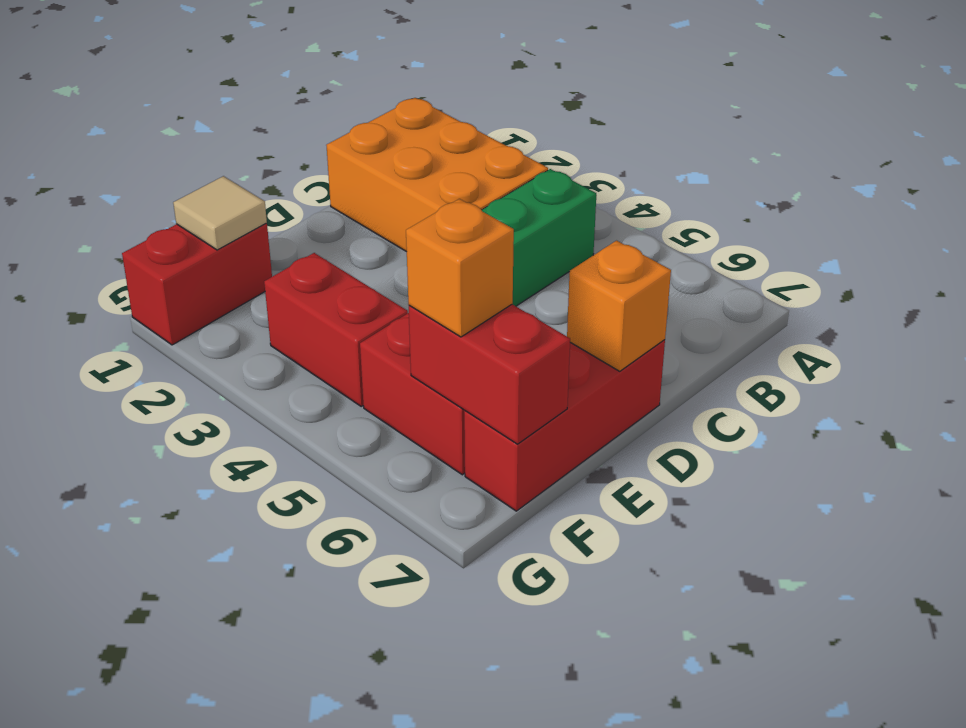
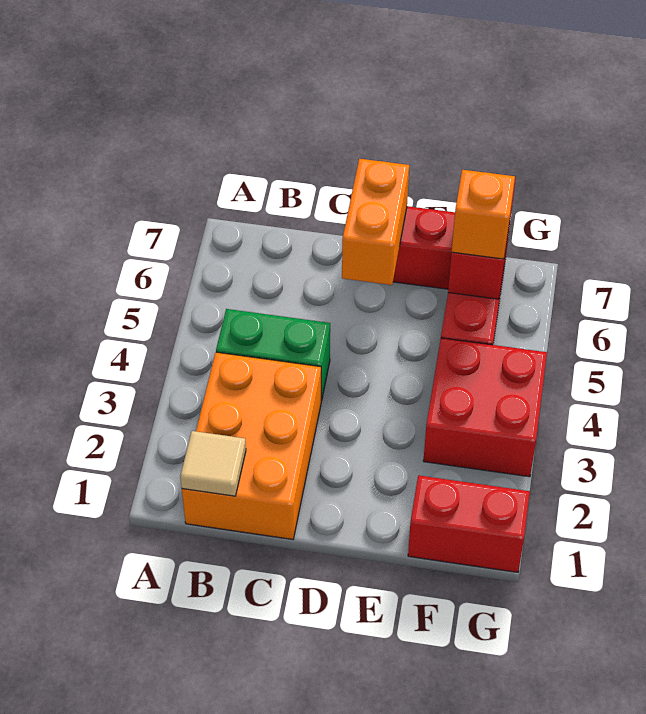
orange 1x1 brick [567,241,671,371] -> orange 1x2 brick [342,159,409,285]
tan 1x1 tile [173,176,267,250] -> tan 1x1 tile moved to [180,431,246,496]
red 1x2 brick [264,253,408,406] -> red 2x2 brick [423,338,547,477]

